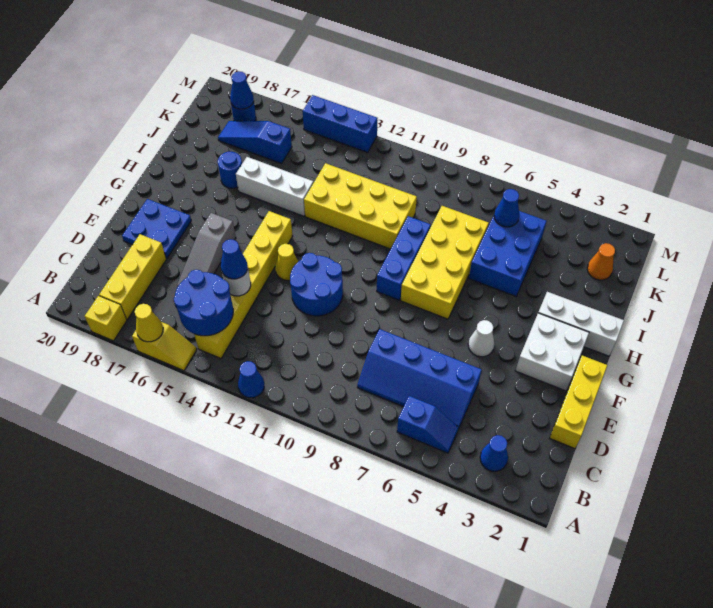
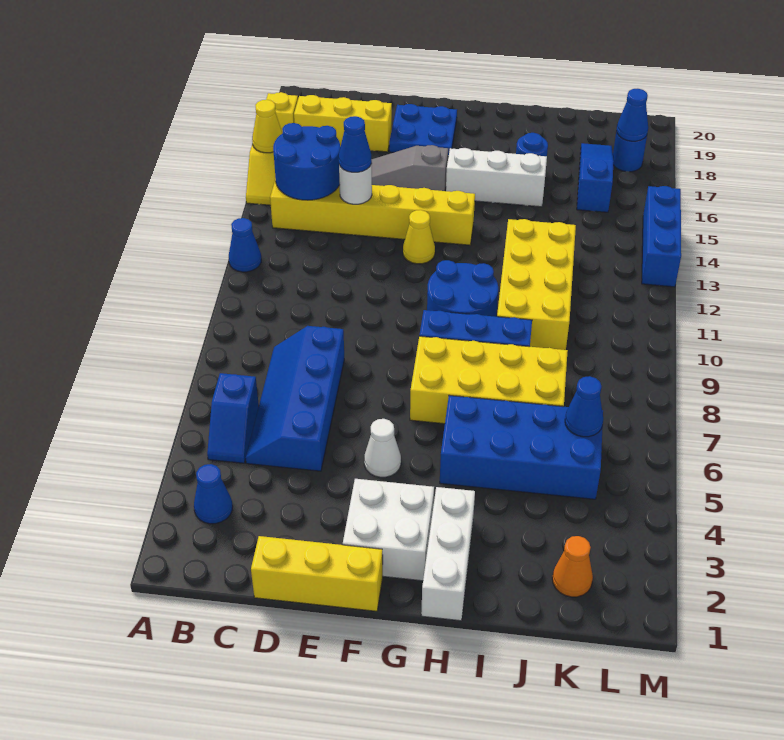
blue 2x2 round brick [290,253,343,316] -> blue 2x2 round brick moved to [427,260,498,317]
blue 2x3 brick [469,211,546,296] -> blue 2x4 brick [440,395,603,499]
white 1x3 brick [236,157,313,216] -> white 1x3 brick turned to [446,148,547,207]

